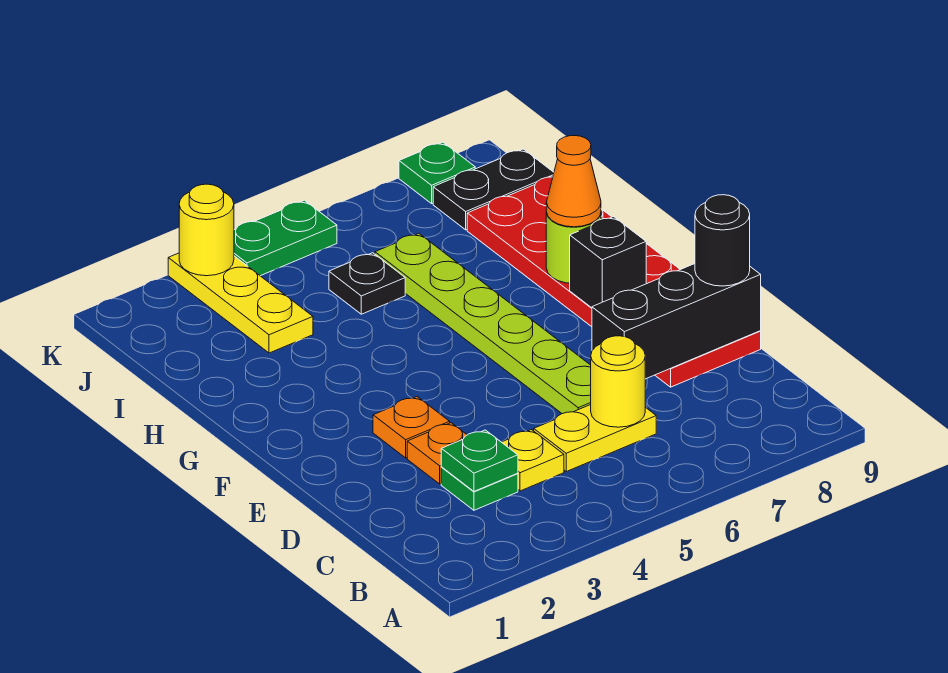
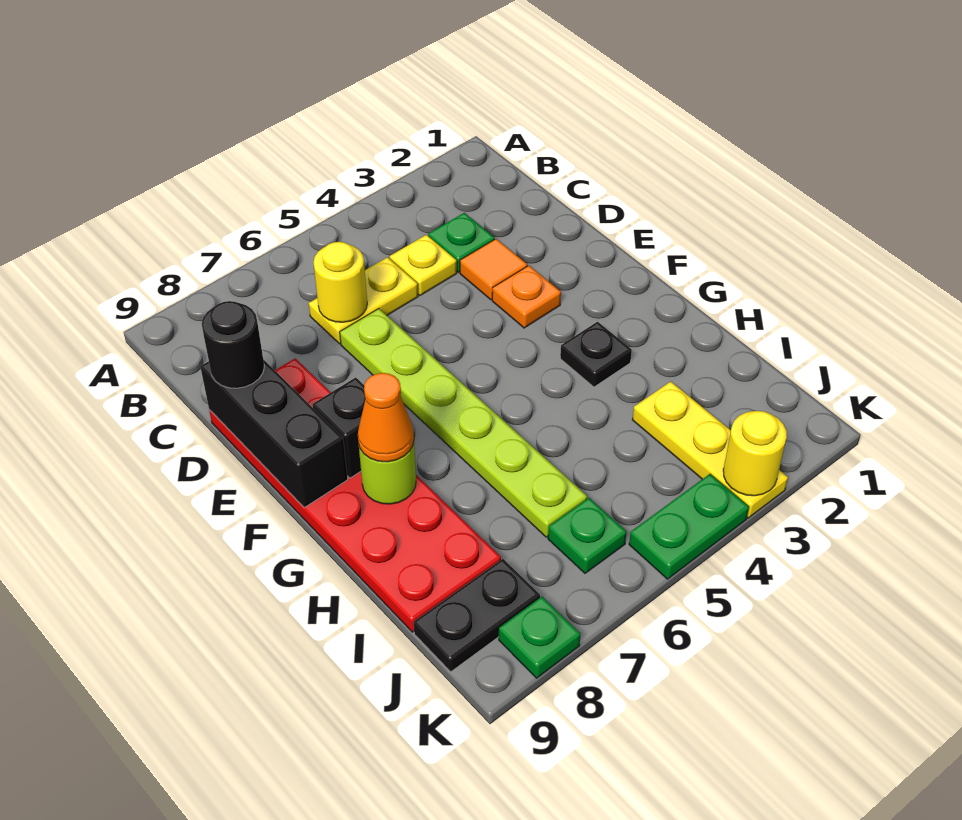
green 1x1 plate [441,430,518,491] -> green 1x1 plate moved to [548,498,627,573]
orange 1x1 plate [407,423,467,484] -> orange 1x1 tile [460,239,527,300]
black 1x3 brick [592,264,761,379] -> black 1x3 brick turned to [200,359,348,508]
black 1x1 plate [329,253,405,314] -> black 1x1 plate moved to [560,322,632,387]

